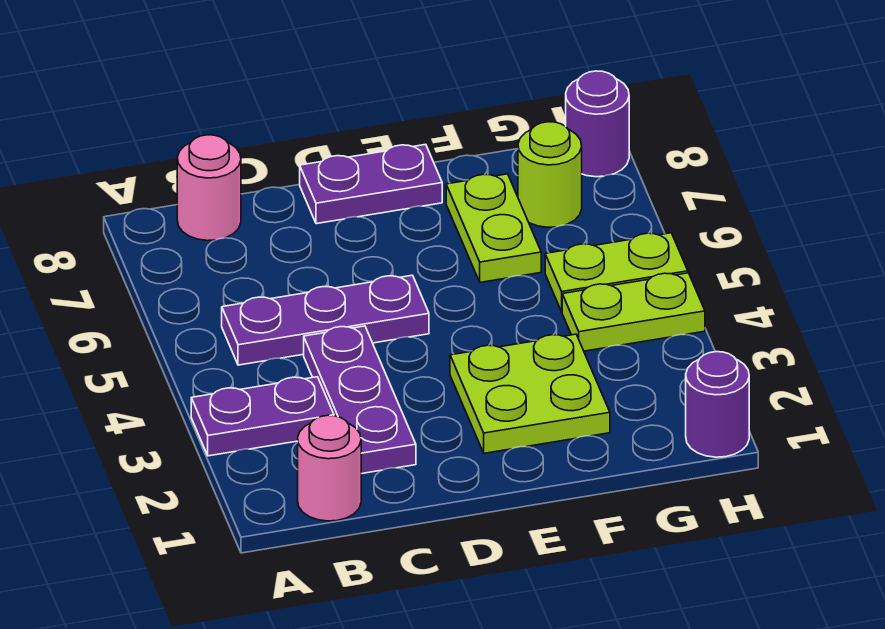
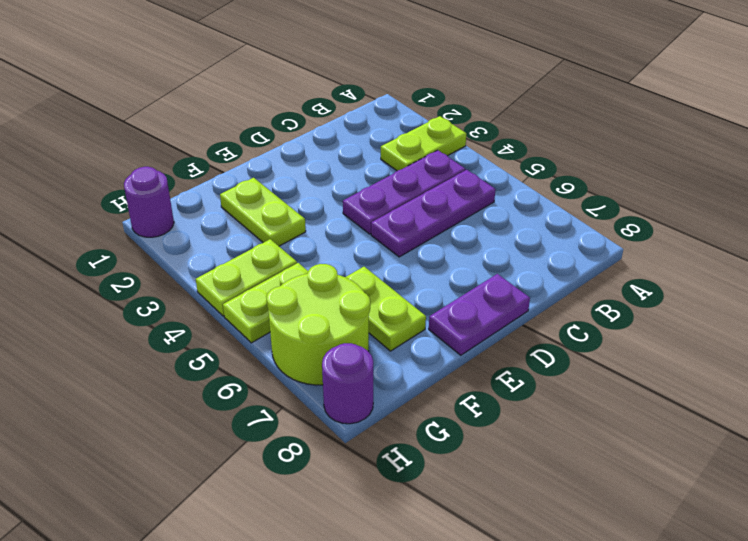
purple 1x2 plate [191,377,334,456] -> lime 1x2 plate [381,116,466,171]
pink 1x1 round brick [298,415,361,521] -> none
pink 1x1 round brick [177,135,241,241] -> none
purple 1x3 plate [304,326,416,474] -> purple 1x3 plate turned to [343,150,465,234]
lime 2x2 plate [450,334,610,453] -> lime 1x2 plate [220,178,306,246]
lime 1x1 round brick [518,122,582,227] -> lime 2x2 round brick [266,264,370,385]

